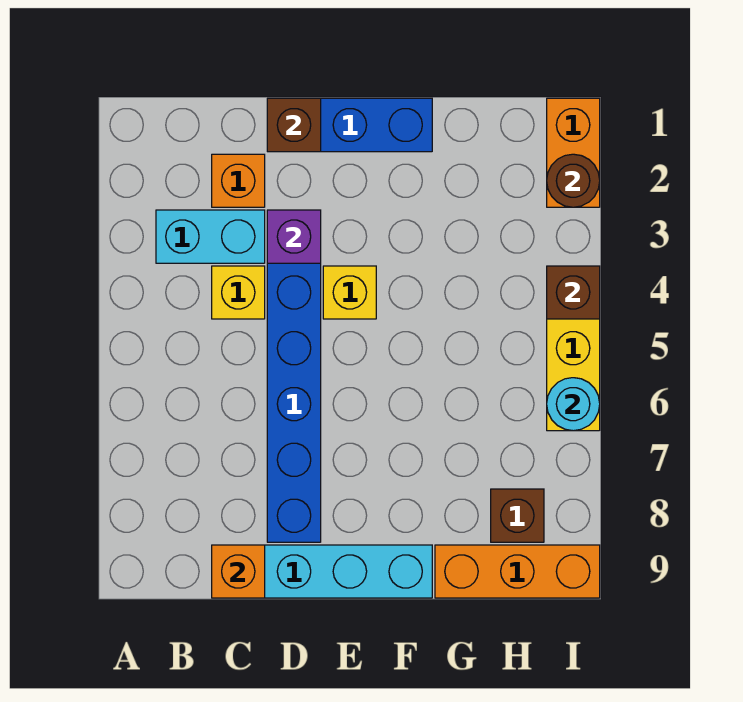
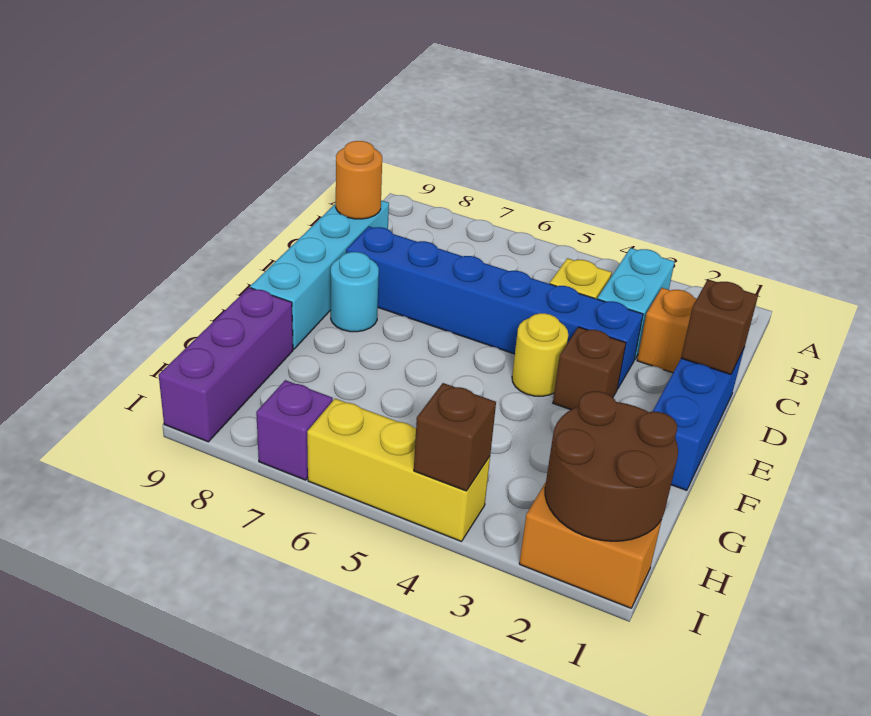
orange 1x1 brick [212,545,265,598] -> orange 1x1 round brick [336,141,382,219]
purple 1x1 brick [267,210,321,263] -> purple 1x1 brick moved to [256,380,333,480]
yellow 1x1 brick [323,266,376,319] -> yellow 1x1 round brick [512,313,568,396]
orange 1x3 brick [435,545,600,598] -> purple 1x3 brick [159,288,293,442]
brown 1x1 brick [491,489,544,542] -> brown 1x1 brick moved to [553,327,626,410]
brown 1x1 round brick [547,154,600,207] -> brown 2x2 round brick [545,391,678,541]
cyan 1x1 round brick [547,378,600,431] -> cyan 1x1 round brick moved to [331,252,379,332]

